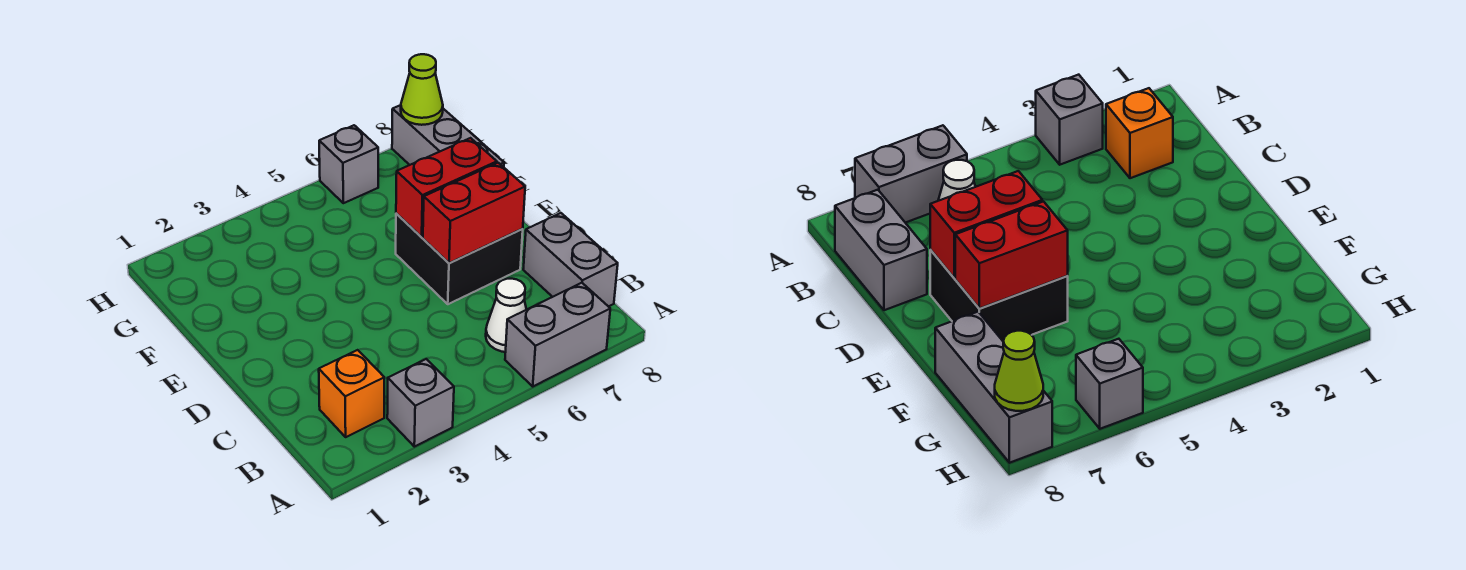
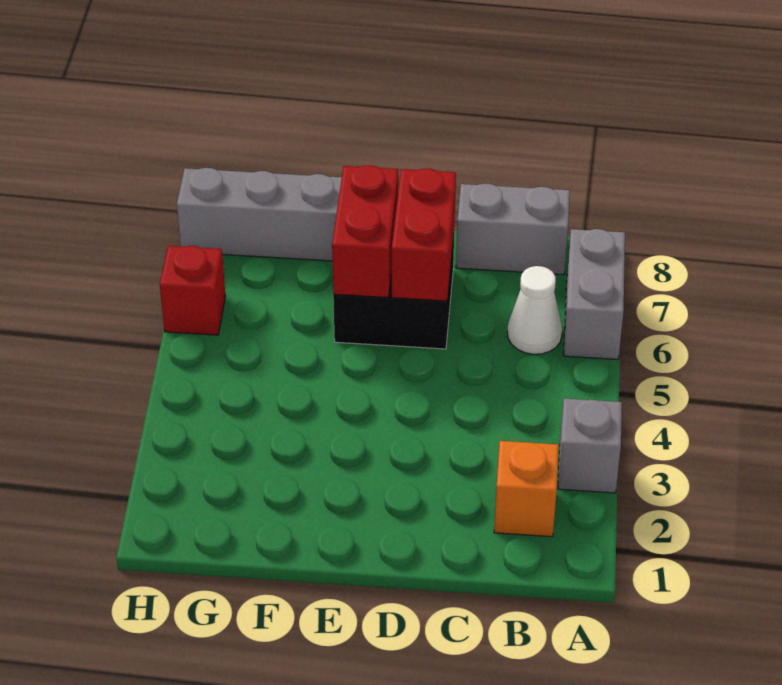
grey 1x1 brick [319,125,378,203] -> red 1x1 brick [160,246,226,335]
lime 1x1 cone [401,54,443,125] -> none

